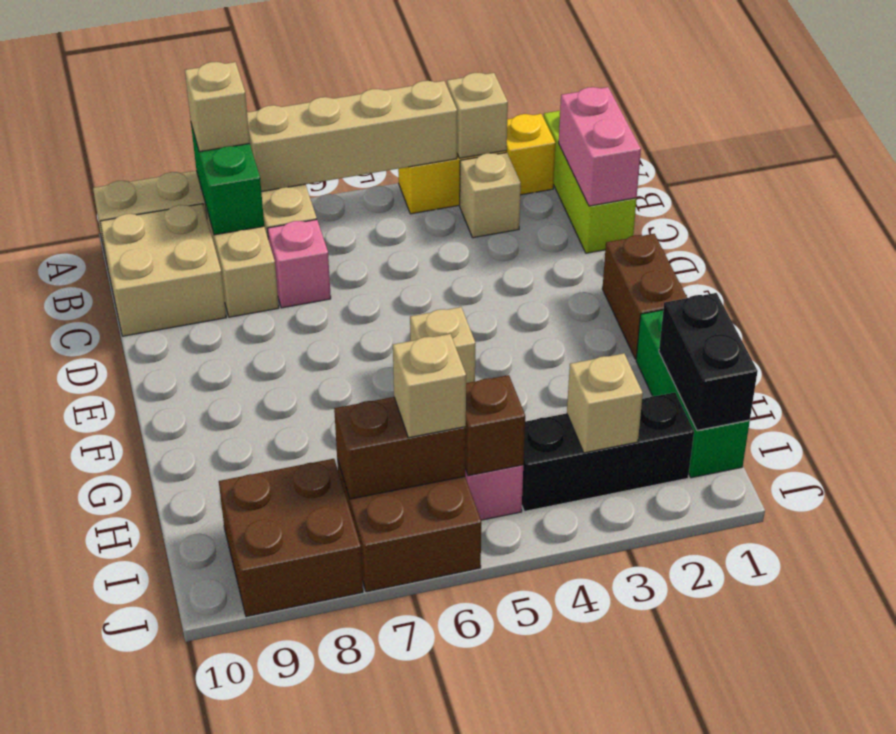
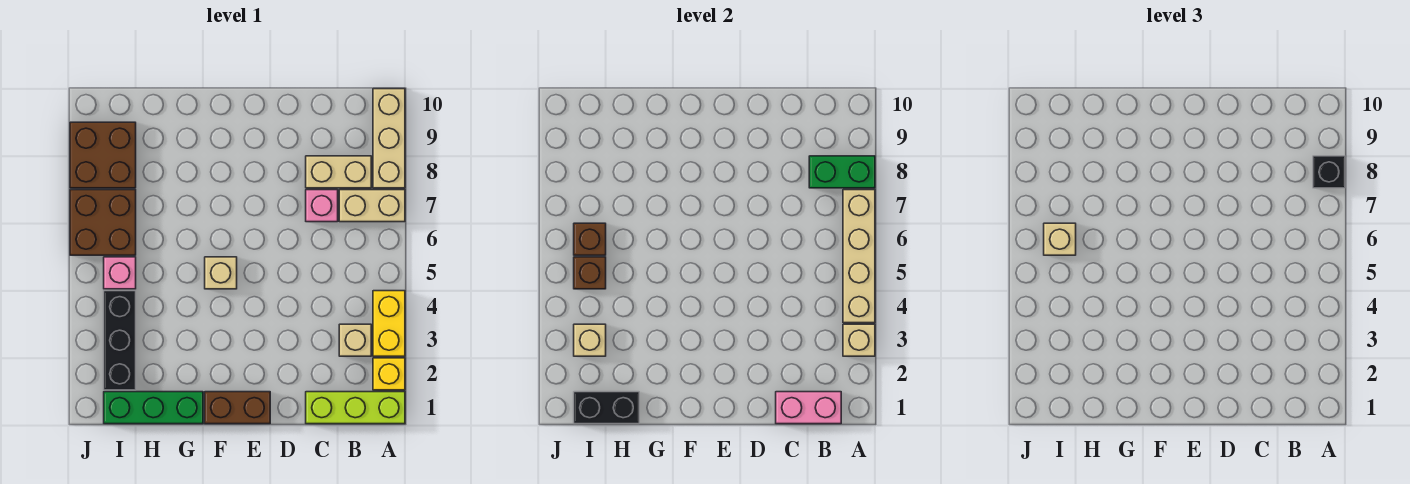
tan 1x1 brick [185,62,250,152] -> black 1x1 brick [1313,156,1345,188]
tan 2x2 brick [100,204,226,336] -> none
brown 1x2 brick [334,397,466,499] -> brown 1x1 brick [574,223,606,255]

